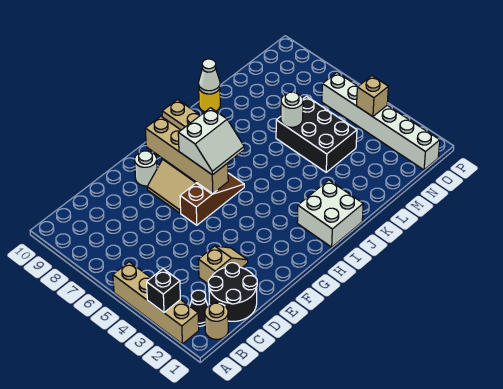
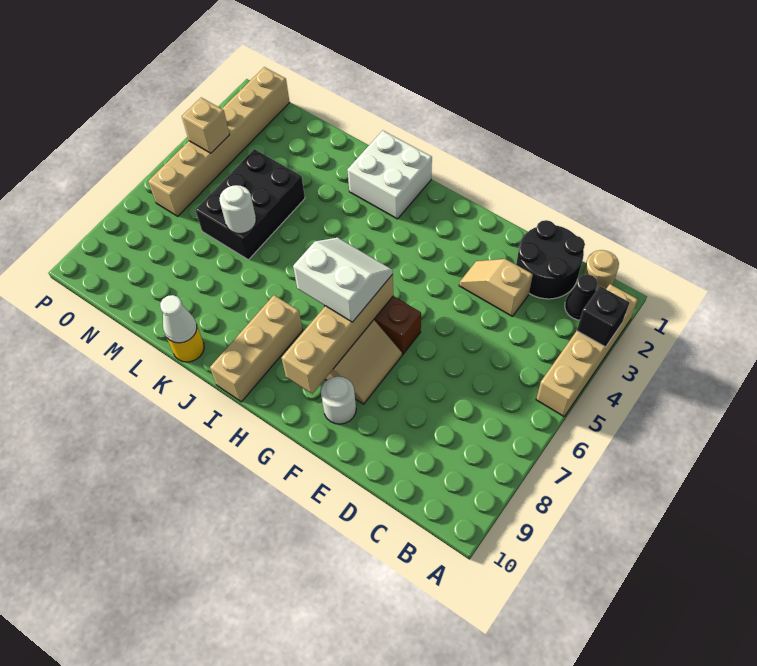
white 1x6 brick [322,73,440,170] -> tan 1x6 brick [148,67,290,216]

